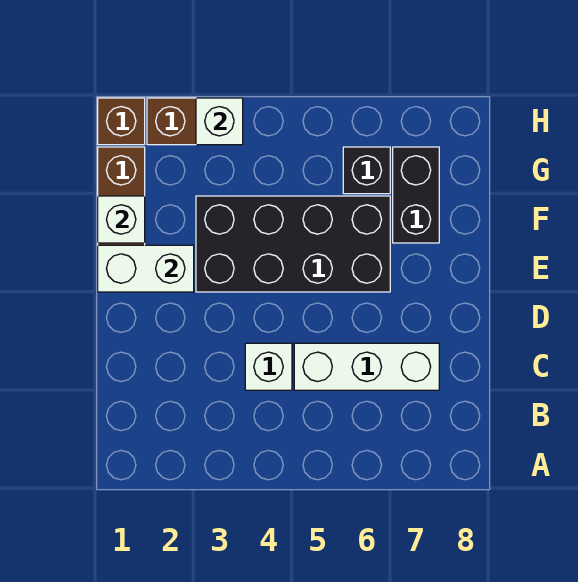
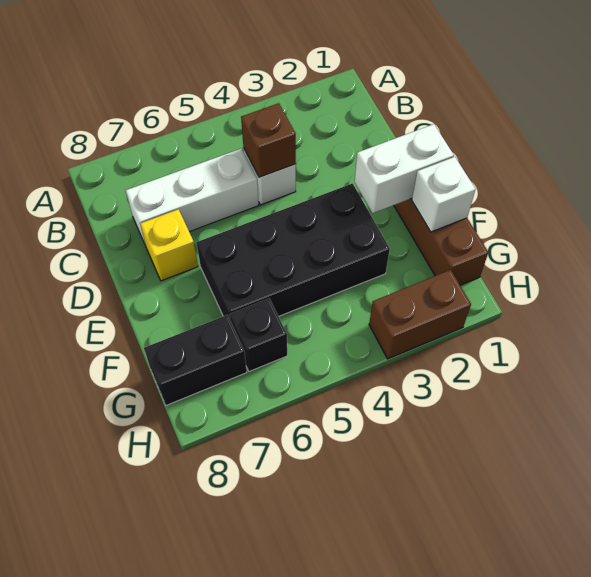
none -> yellow 1x1 brick [140,209,198,281]
black 1x2 brick [393,147,439,243] -> black 1x2 brick turned to [144,315,247,405]
brown 1x1 brick [98,98,145,145] -> brown 1x1 brick moved to [241,103,296,177]
white 1x1 brick [196,98,243,145] -> none

